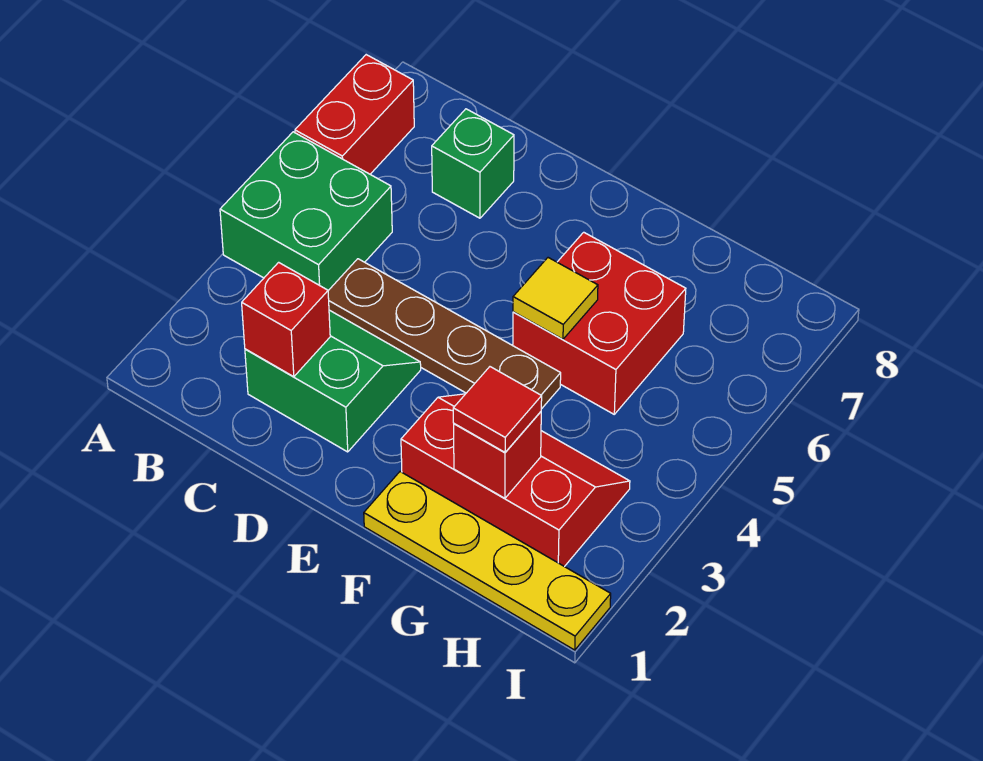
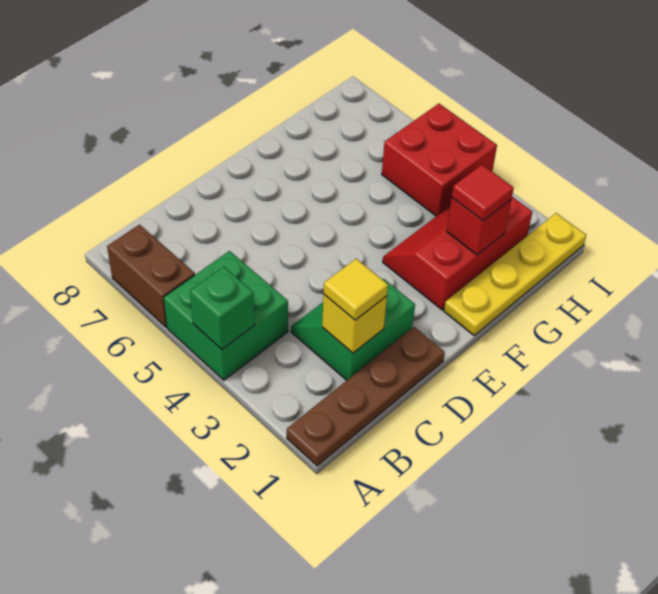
red 1x2 brick [295,55,414,174] -> brown 1x2 brick [107,225,195,327]
red 1x1 brick [242,262,330,377] -> yellow 1x1 brick [322,294,387,353]
brown 1x4 plate [328,259,561,409] -> brown 1x4 plate moved to [287,327,445,466]
green 1x1 brick [432,109,514,218] -> green 1x1 brick moved to [190,267,255,349]
red 2x2 brick [513,232,686,414] -> red 2x2 brick moved to [382,104,497,216]
yellow 1x1 tile [513,258,598,339] -> yellow 1x1 tile moved to [324,259,388,320]

